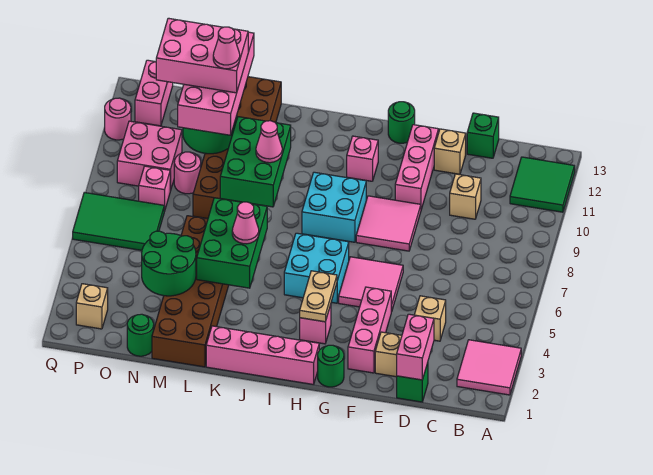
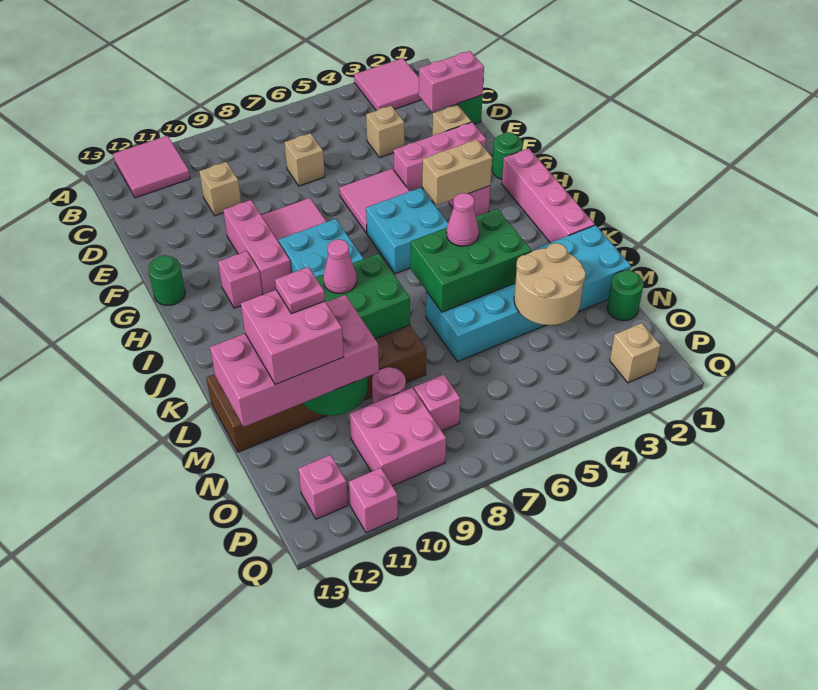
green 2x2 tile [510,157,575,212] -> pink 2x2 tile [113,136,190,198]
green 1x1 brick [467,113,499,158] -> none
tan 1x1 brick [434,129,466,174] -> tan 1x1 brick moved to [284,133,325,186]
pink 1x3 brick [395,125,439,209] -> pink 1x3 brick turned to [223,200,291,294]
tan 1x2 plate [300,271,337,322] -> tan 1x2 brick [422,140,492,205]
brown 2x6 brick [152,216,229,367] -> cyan 2x6 brick [426,225,631,362]
green 2x2 round brick [142,231,196,296] -> tan 2x2 round brick [514,243,586,325]
pink 2x3 brick [156,18,248,93] -> pink 2x2 brick [241,290,344,385]
pink 1x1 cone [213,27,240,69] -> pink 1x1 plate [275,267,325,314]
green 2x3 tile [73,193,164,250] -> none
pink 1x2 brick [135,60,173,126] -> pink 1x1 brick [298,455,348,519]
pink 1x1 round brick [105,98,131,140] -> pink 1x1 brick [349,468,398,533]

